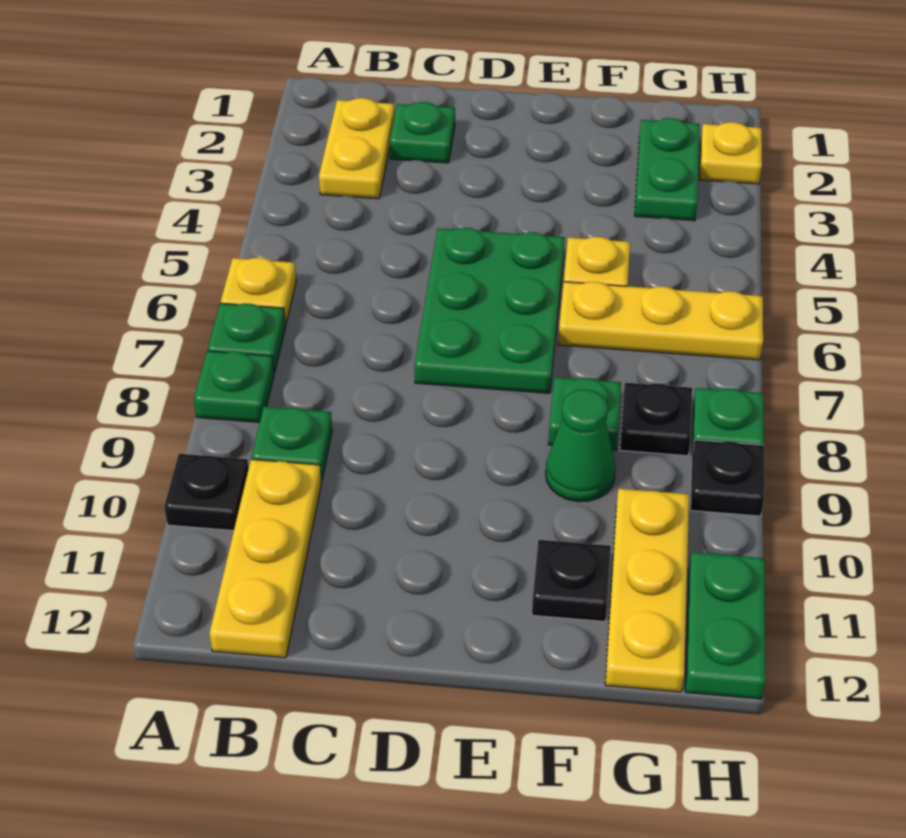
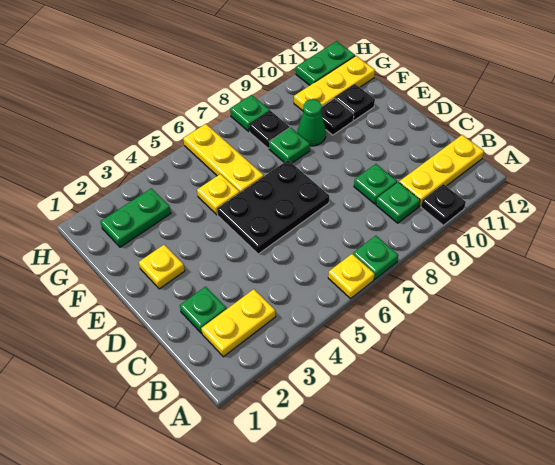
green 1x1 plate [194,351,274,422] -> green 1x1 plate moved to [354,164,397,204]
green 2x3 plate [415,228,565,393] -> black 2x3 plate [217,160,329,254]
yellow 1x1 plate [699,122,762,184] -> yellow 1x1 plate moved to [139,245,185,289]
black 1x1 plate [690,440,764,516] -> black 1x1 plate moved to [321,98,354,135]

